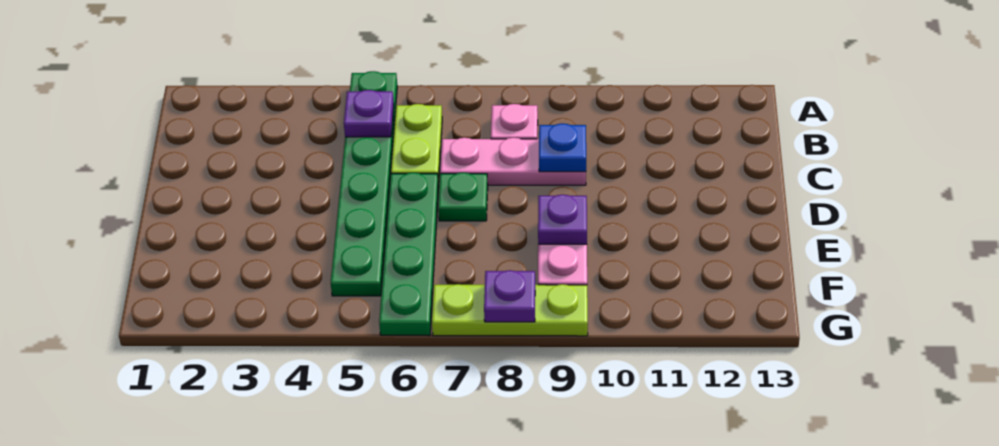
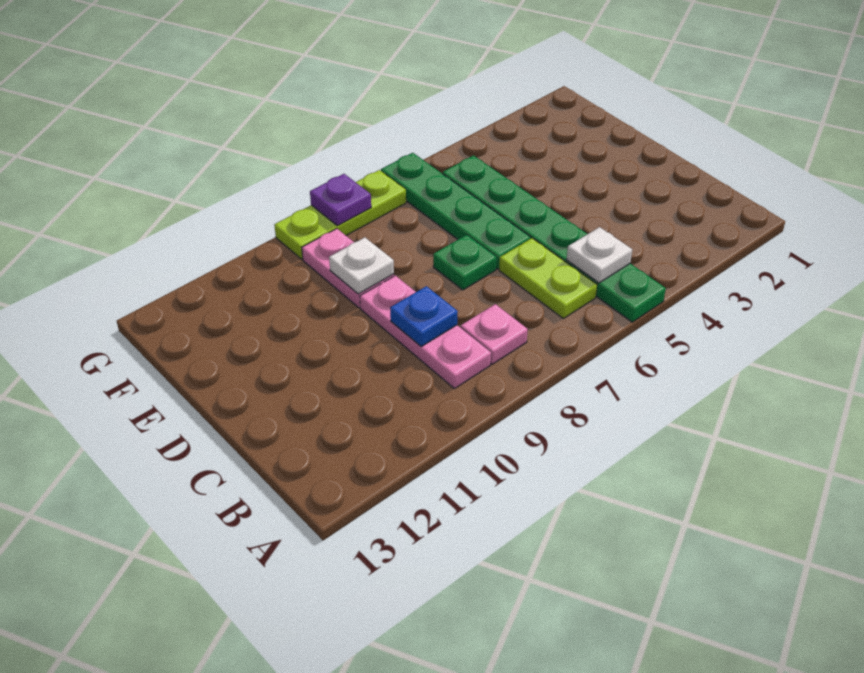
purple 1x1 plate [344,90,394,137] -> white 1x1 plate [567,227,632,283]
pink 1x3 plate [440,138,586,185] -> pink 1x3 plate turned to [360,276,491,389]
purple 1x1 plate [538,195,587,244] -> white 1x1 plate [329,237,394,294]

